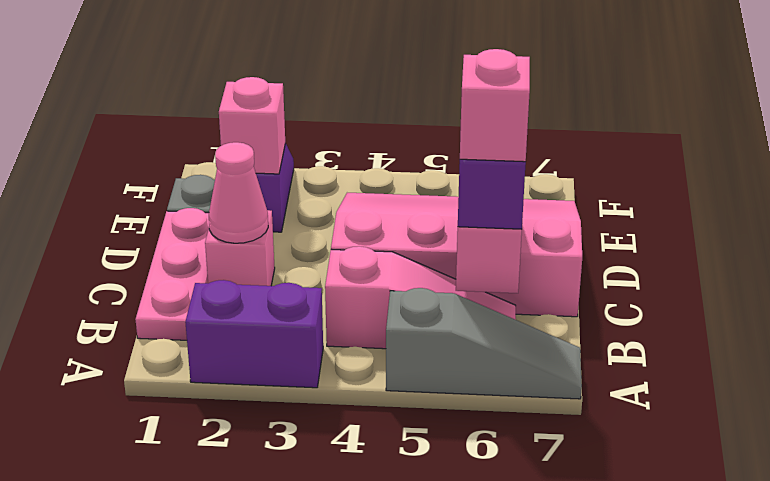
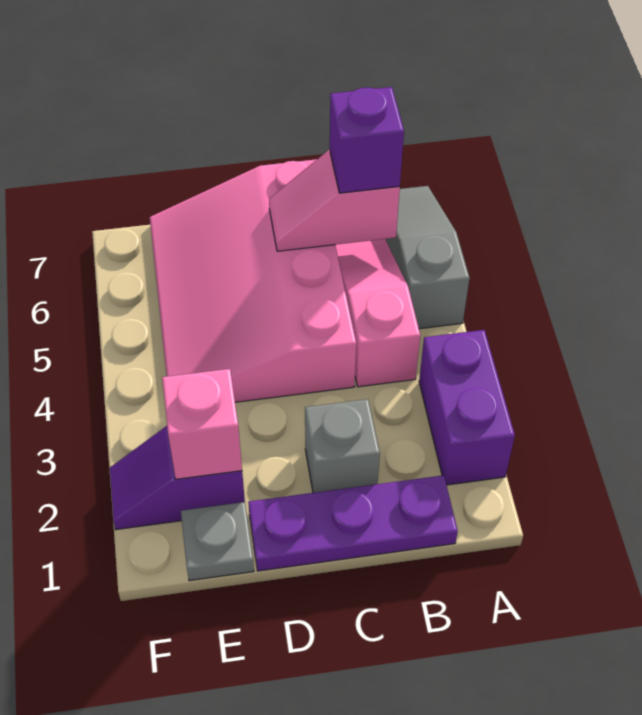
pink 1x3 plate [135,208,209,340] -> purple 1x3 plate [248,475,458,571]
pink 1x1 brick [460,49,530,162] -> none
pink 1x1 brick [205,210,275,286] -> grey 1x1 brick [305,399,380,493]
pink 1x1 cone [209,142,268,243] -> none

